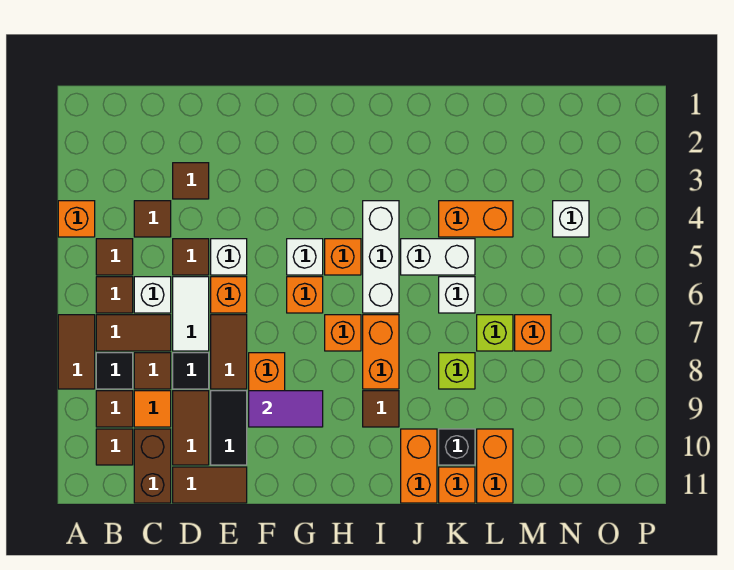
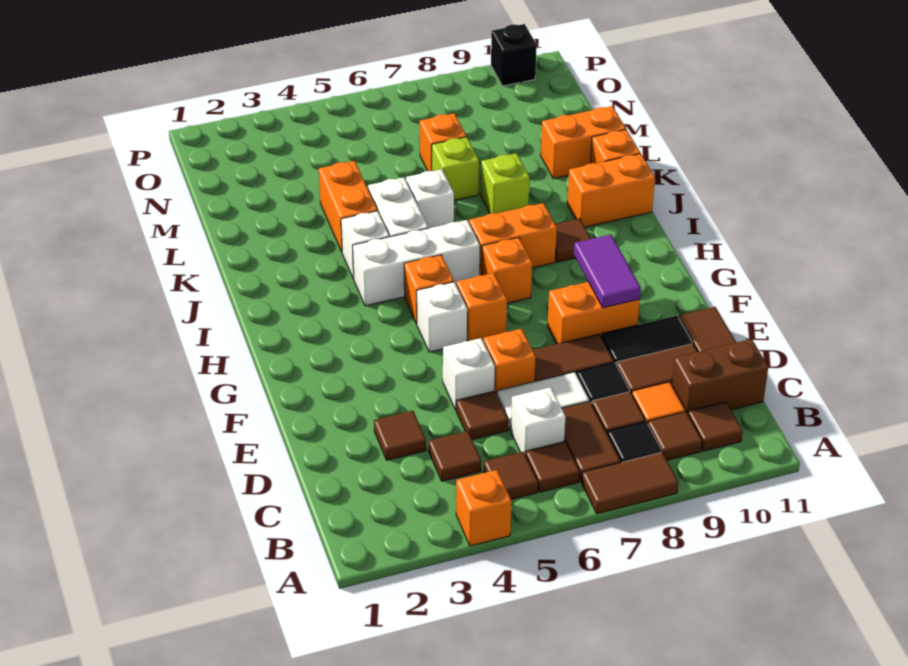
black 1x1 brick [439,429,475,465] -> black 1x1 brick moved to [491,24,537,86]
white 1x1 brick [553,201,589,237] -> white 1x1 brick moved to [341,211,389,279]

